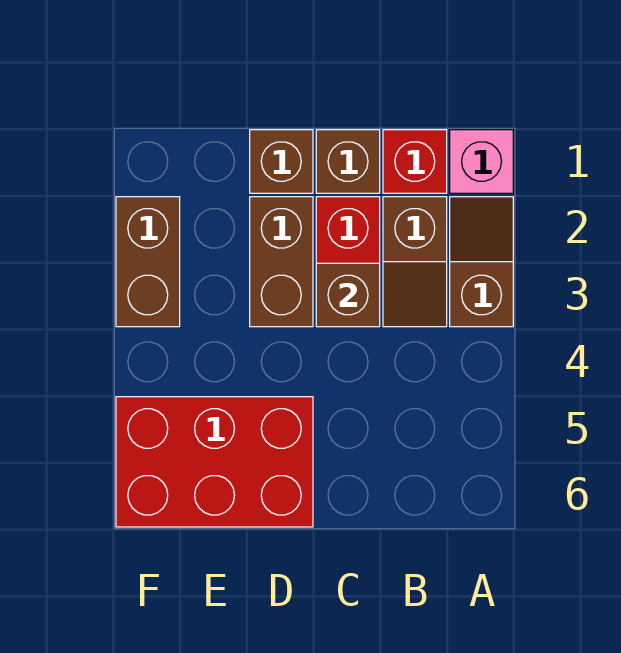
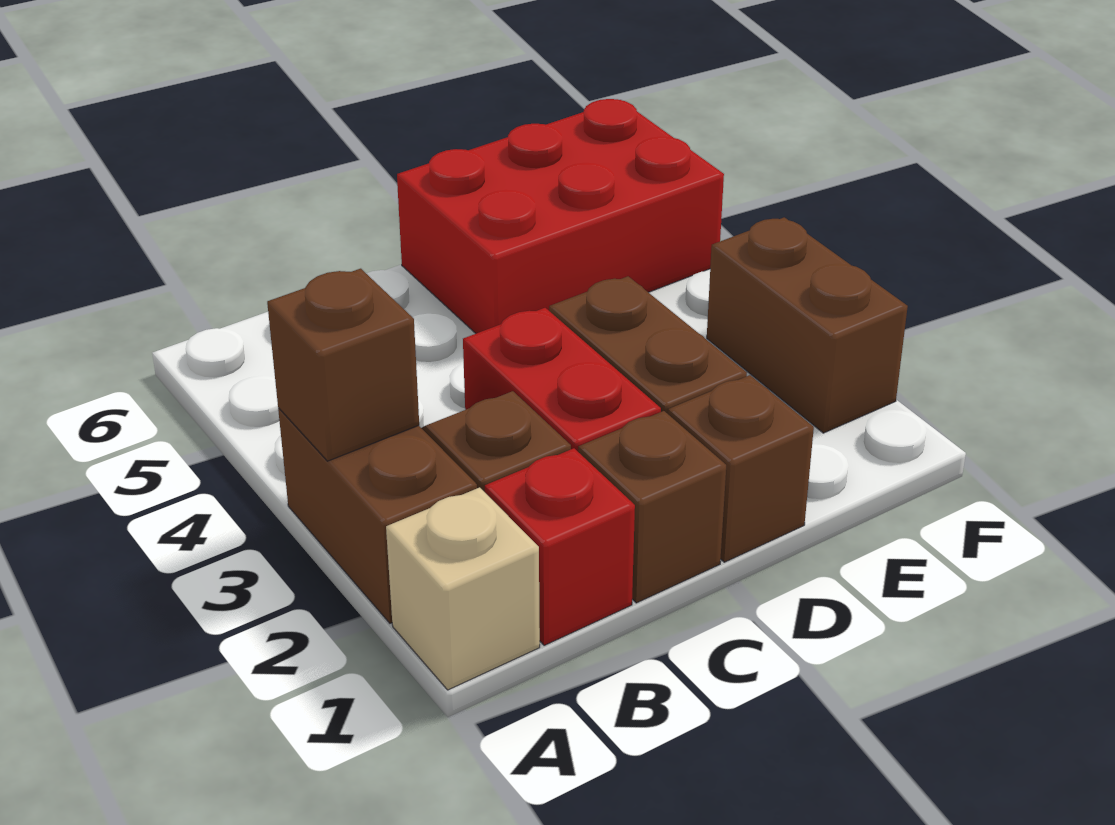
pink 1x1 brick [450,130,513,193] -> tan 1x1 brick [386,487,540,690]
brown 1x2 slope [450,197,513,327] -> brown 1x2 brick [278,408,477,623]
brown 1x1 brick [316,263,380,327] -> brown 1x1 brick moved to [267,269,419,461]

